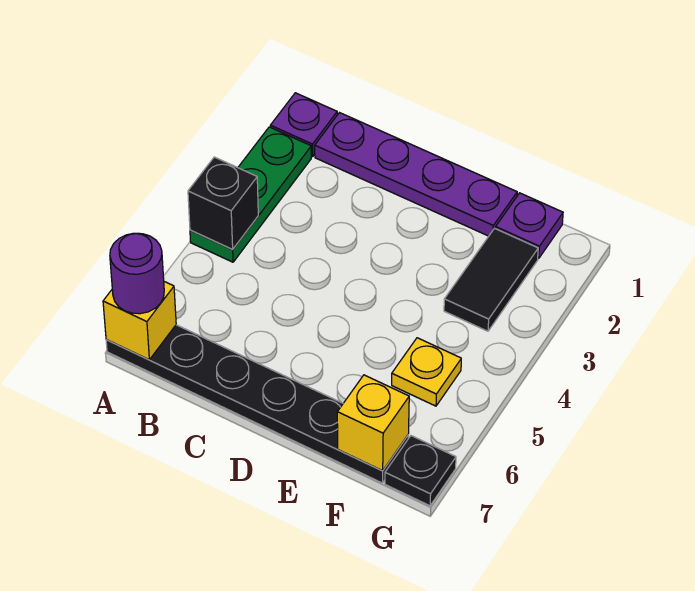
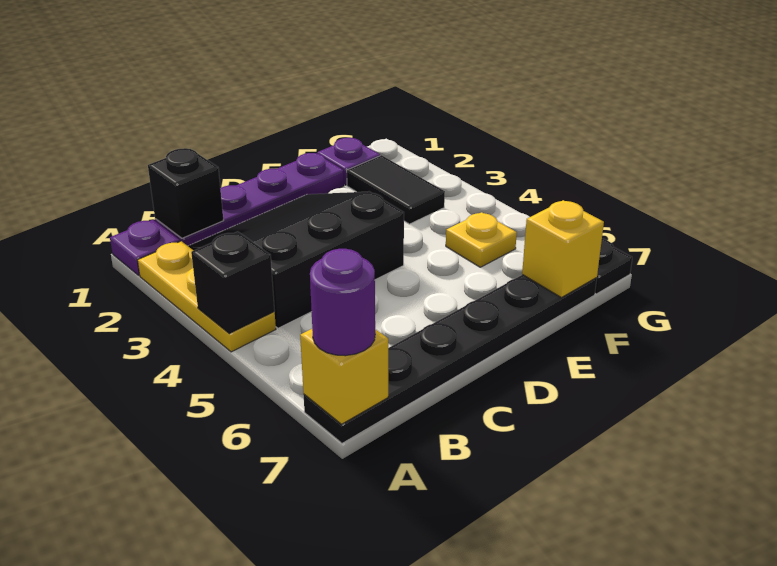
green 1x3 plate [190,127,311,262] -> yellow 1x3 plate [138,241,276,352]
none -> black 1x1 brick [148,148,224,238]
none -> black 3x3 slope [188,191,404,328]

